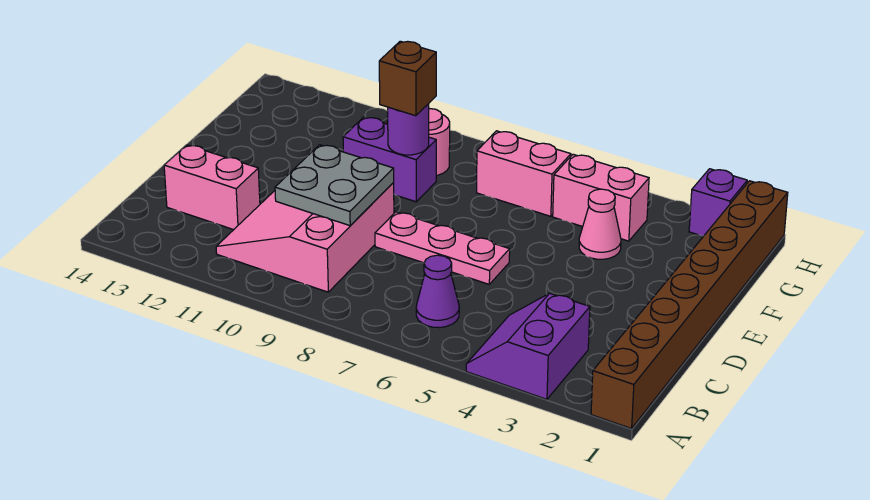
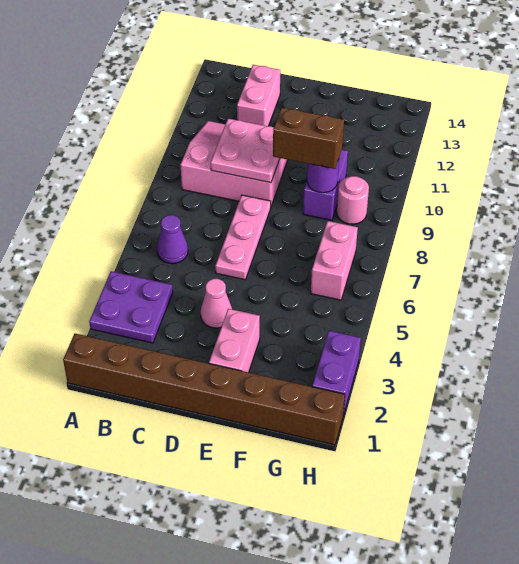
purple 2x2 slope [466,293,590,399] -> purple 2x2 plate [89,271,173,343]
grey 2x2 plate [275,145,394,226] -> pink 2x2 plate [211,119,280,183]
pink 1x1 cone [579,189,621,259] -> pink 1x1 cone moved to [201,279,232,328]
brown 1x1 brick [379,41,436,116] -> brown 1x2 brick [273,107,344,169]
pink 1x2 brick [553,154,649,241] -> pink 1x2 brick moved to [209,309,260,372]
purple 1x1 brick [689,169,747,236] -> purple 1x2 brick [312,331,361,416]

